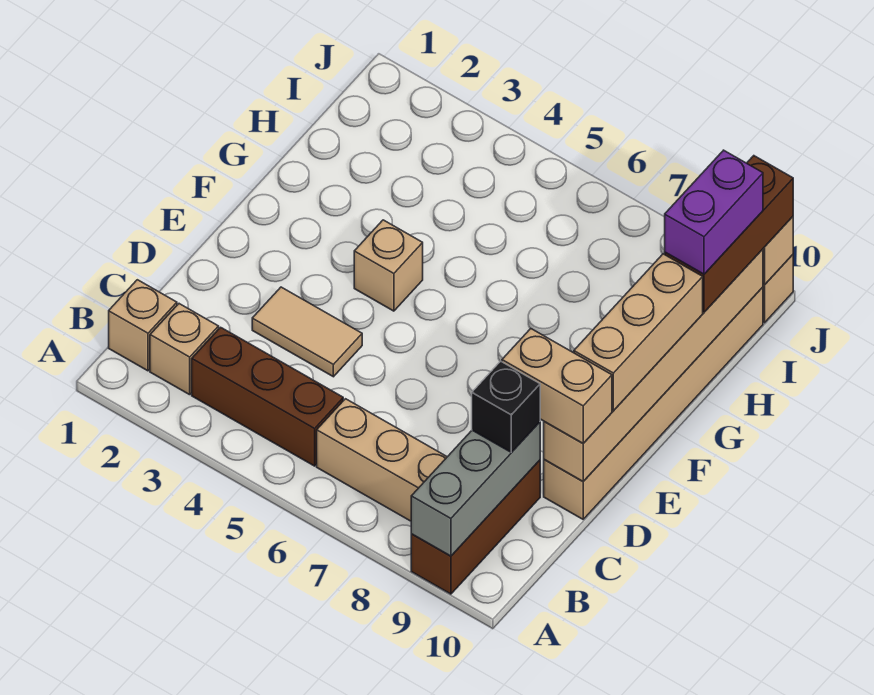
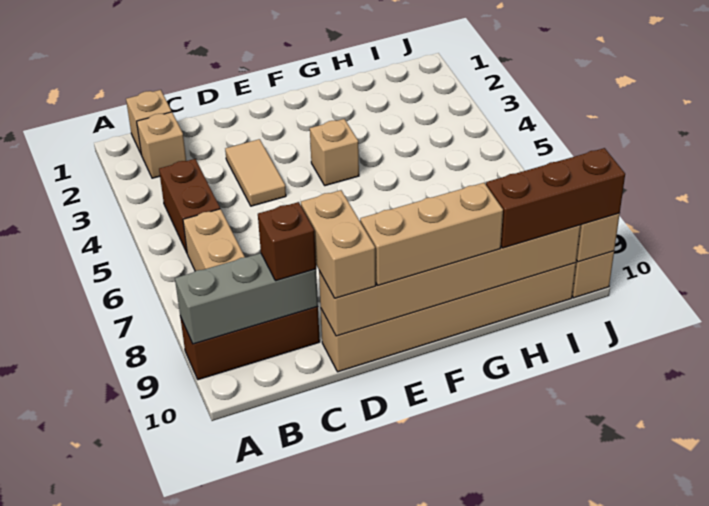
brown 1x3 brick [192,327,343,466] -> brown 1x2 brick [159,159,220,252]
black 1x1 brick [472,361,540,453] -> brown 1x1 brick [258,202,316,281]
purple 1x2 brick [665,150,763,274] -> none

